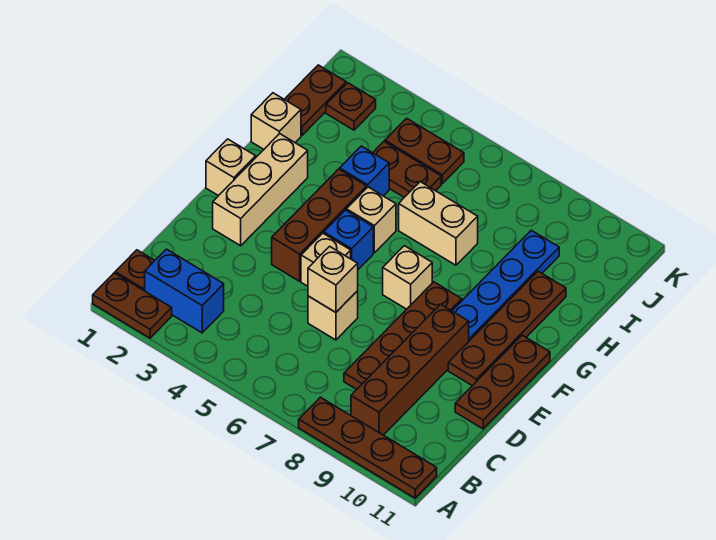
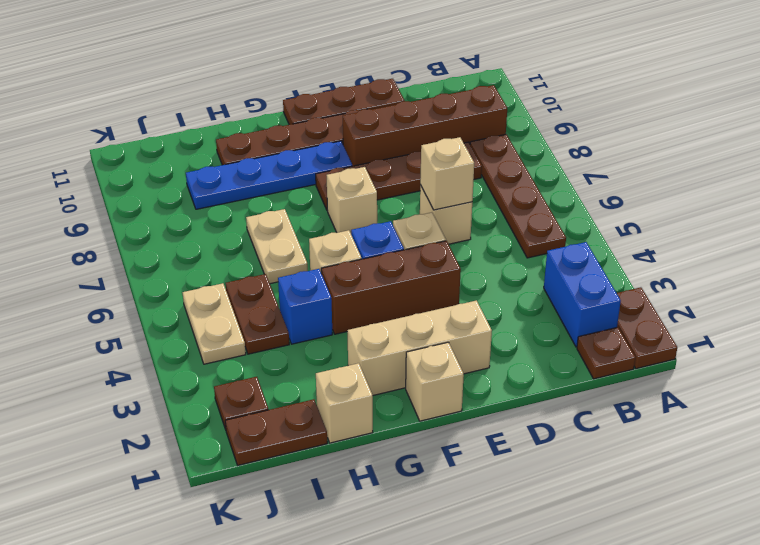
brown 1x4 plate [299,397,437,498] -> brown 1x4 plate moved to [470,134,566,258]
tan 1x2 brick [399,182,478,265] -> tan 1x2 plate [246,209,308,284]
brown 1x2 plate [385,118,464,183] -> tan 1x2 plate [183,283,246,364]

